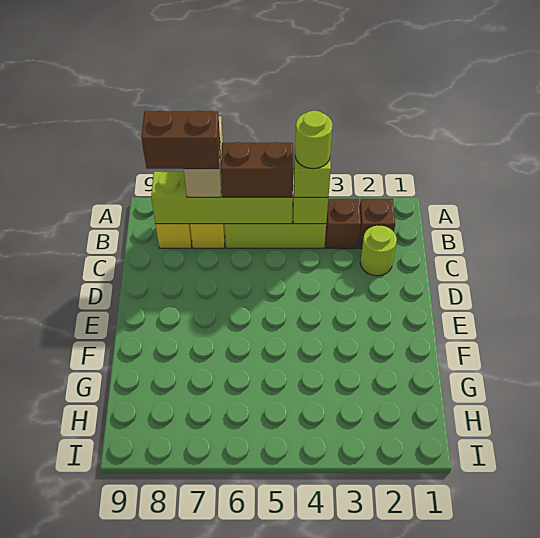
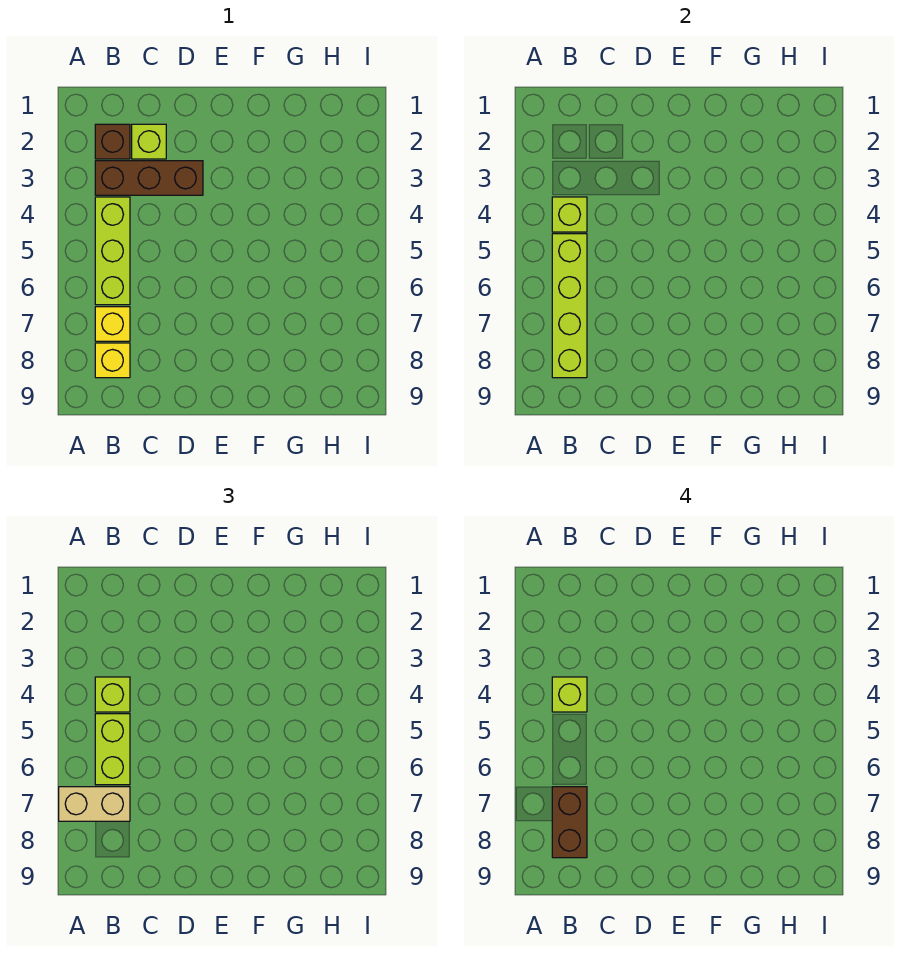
brown 1x1 brick [325,199,361,249] -> brown 1x3 brick [95,161,203,195]
lime 1x1 round brick [295,111,333,169] -> lime 1x1 brick [552,677,587,712]
brown 1x2 brick [221,142,294,197] -> lime 1x2 brick [95,714,130,785]
lime 1x1 round brick [360,225,397,276] -> lime 1x1 brick [132,124,166,159]

